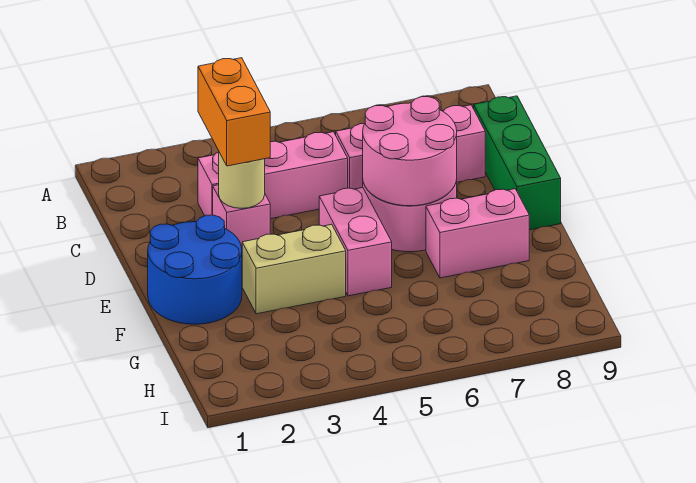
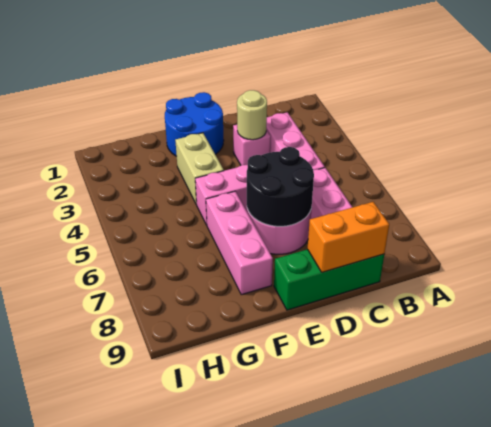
orange 1x2 brick [198,58,270,166] -> orange 1x2 brick moved to [308,202,389,272]
pink 2x2 round brick [363,97,457,206] -> black 2x2 round brick [247,147,314,226]
pink 1x2 brick [426,189,529,278] -> pink 1x3 brick [206,191,273,295]

